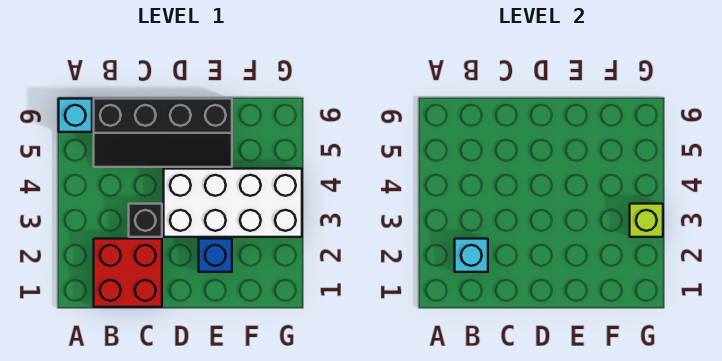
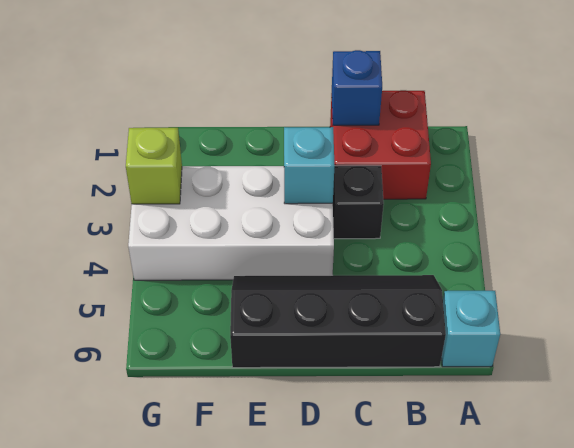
cyan 1x1 brick [455,239,488,272] -> cyan 1x1 brick moved to [284,127,335,204]
blue 1x1 brick [199,239,232,272] -> blue 1x1 brick moved to [332,50,382,125]

